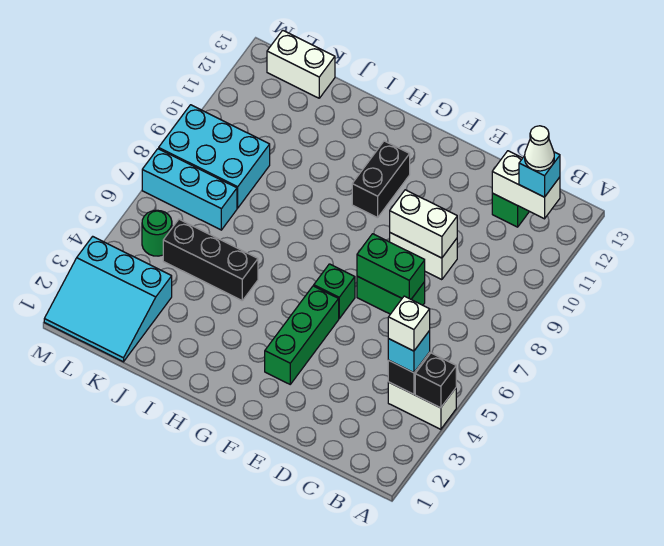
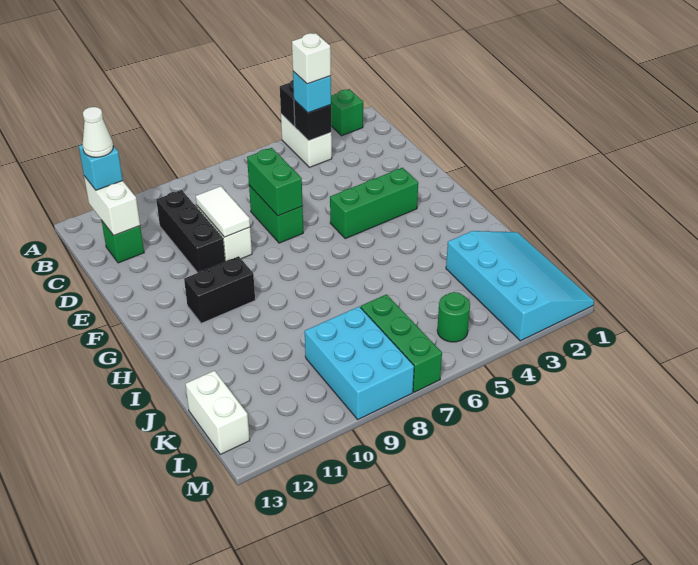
white 1x2 brick [390,190,457,258] -> white 1x2 tile [196,186,250,237]
green 1x1 brick [314,264,355,319] -> green 1x1 brick moved to [331,89,363,136]
black 1x3 brick [163,219,258,300] -> black 1x3 brick moved to [156,190,225,273]
cyan 3x3 slope [44,236,172,362] -> cyan 3x4 slope [446,231,594,341]
cyan 1x3 brick [142,149,237,230] -> green 1x3 brick [361,294,442,392]

